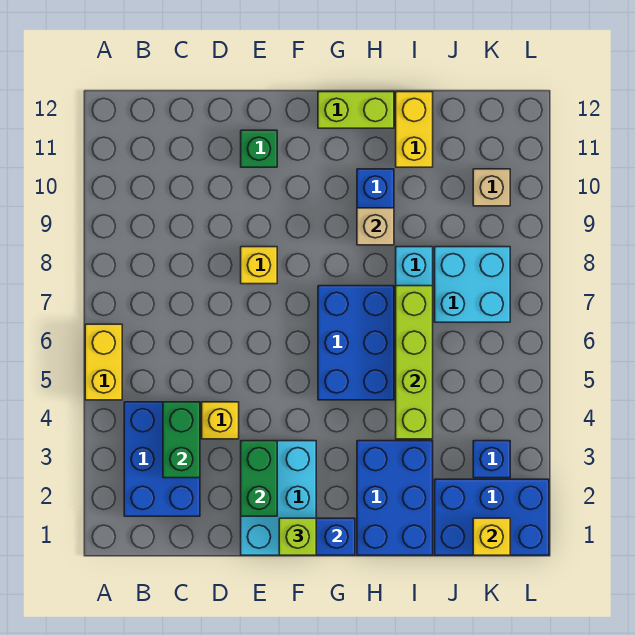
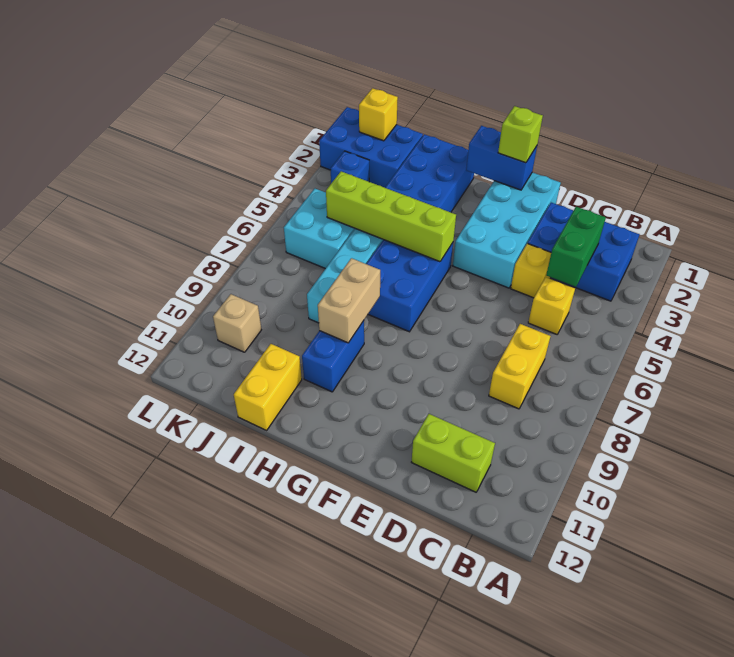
yellow 1x2 brick [85,324,122,400] -> yellow 1x2 brick moved to [489,324,550,409]
blue 2x3 brick [124,402,200,516] -> blue 2x3 brick turned to [528,203,640,301]
cyan 2x3 brick [241,441,316,555] -> cyan 2x4 brick [453,172,561,288]
green 1x2 brick [241,441,277,516] -> none
yellow 1x1 brick [241,247,277,284] -> yellow 1x1 brick moved to [528,277,575,334]
green 1x1 brick [241,130,277,167] -> none
lime 1x2 brick [318,92,394,128] -> lime 1x2 brick moved to [412,414,495,492]
tan 1x1 brick [357,208,394,245] -> tan 1x2 brick [318,258,380,343]
lime 1x4 brick [396,286,433,439] -> lime 1x4 brick turned to [326,171,456,262]
cyan 2x2 brick [435,247,510,322] -> cyan 2x2 brick moved to [284,189,355,269]

